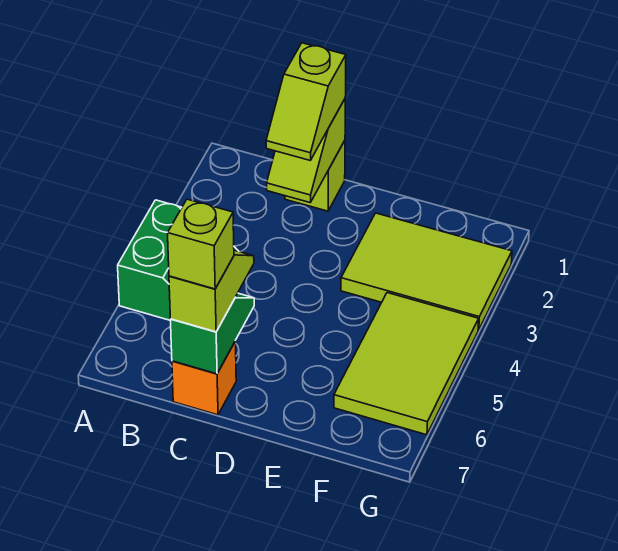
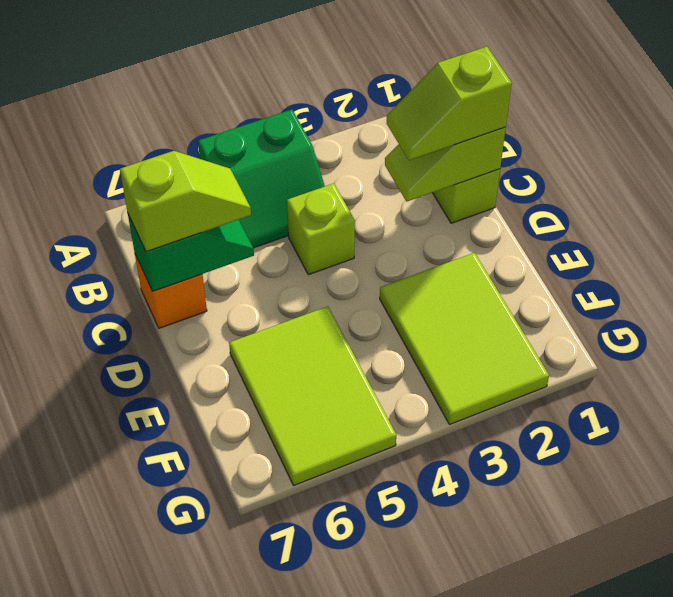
lime 1x1 brick [168,199,234,289] -> lime 1x1 brick moved to [287,183,355,275]
lime 2x3 tile [334,293,479,435] -> lime 2x3 tile turned to [229,306,396,485]

